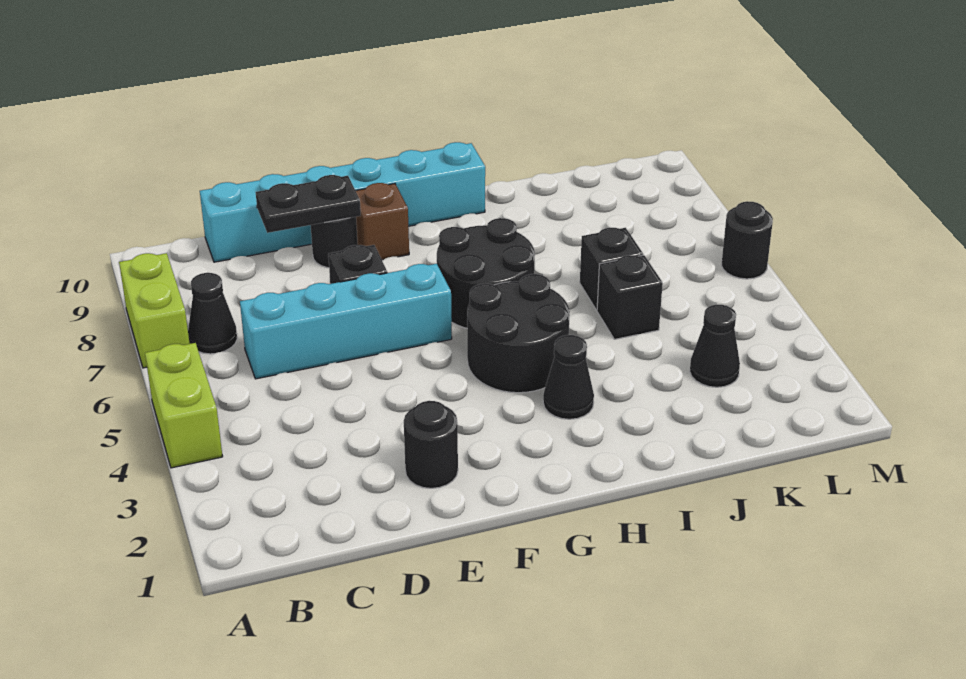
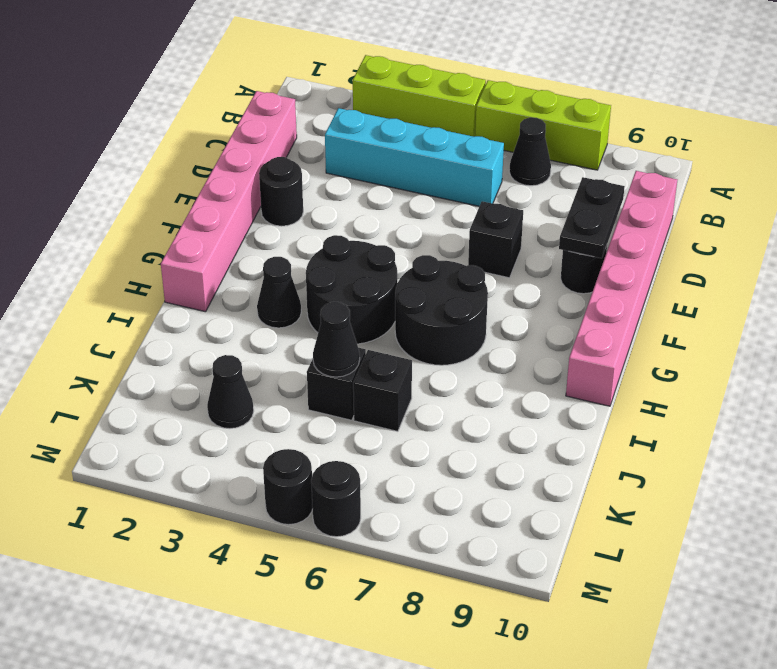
lime 1x2 brick [145,343,223,468] -> lime 1x3 brick [353,55,486,137]
lime 1x2 brick [119,253,190,368] -> lime 1x3 brick [475,80,611,170]
none -> pink 1x6 brick [161,91,297,312]
cyan 1x4 brick [240,264,452,379] -> cyan 1x4 brick turned to [325,108,504,206]
cyan 1x6 brick [200,142,485,262] -> pink 1x6 brick [566,171,677,406]
brown 1x1 brick [356,183,409,260] -> none
none -> black 1x1 cone [313,302,360,377]
none -> black 1x1 round brick [263,449,313,525]

